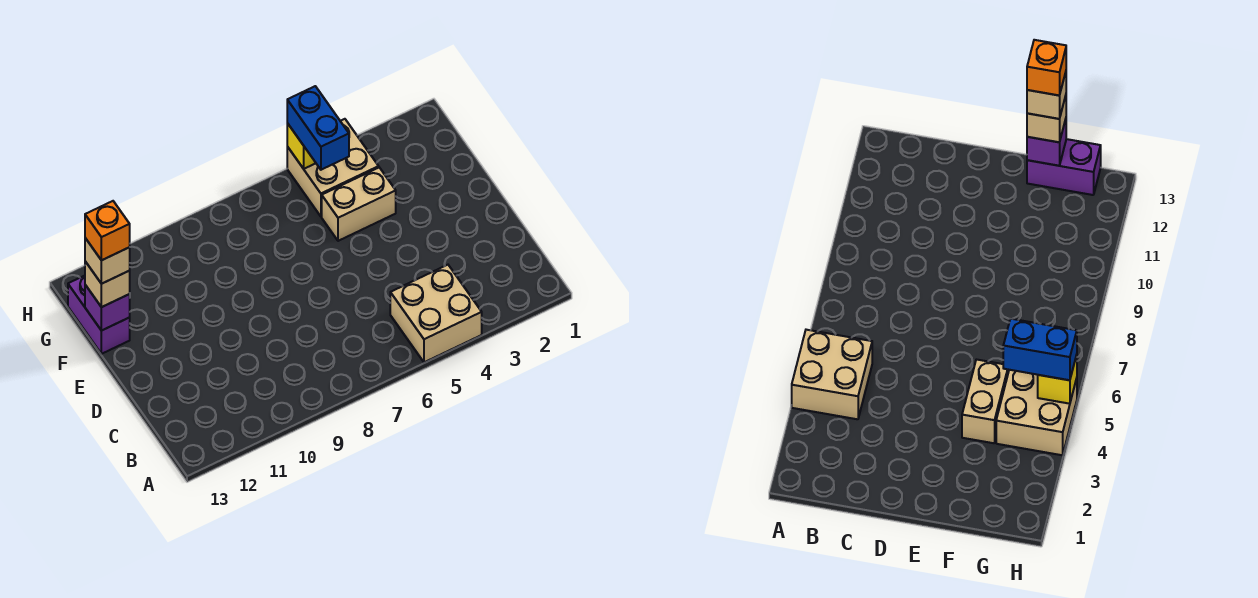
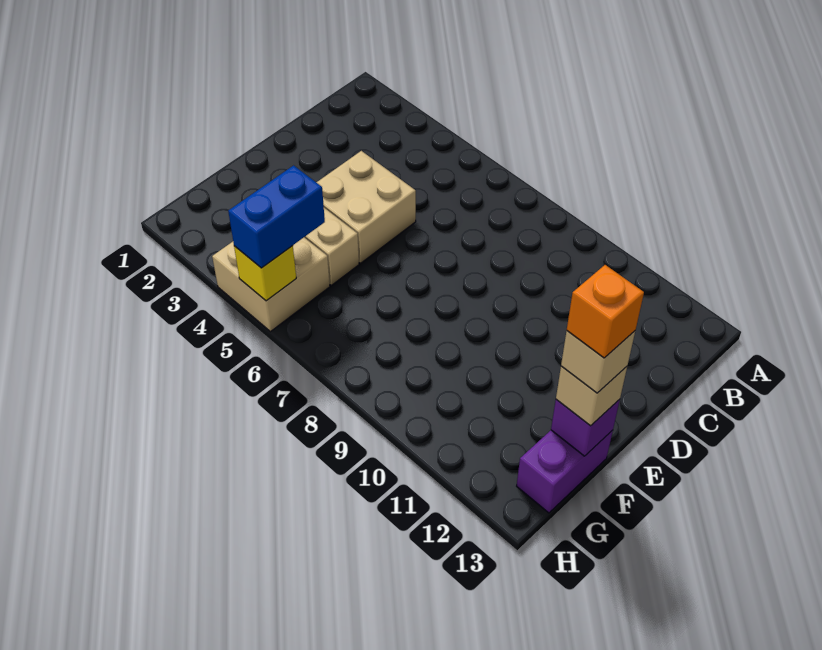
tan 2x2 brick [390,265,482,362] -> tan 2x2 brick moved to [316,151,416,263]

